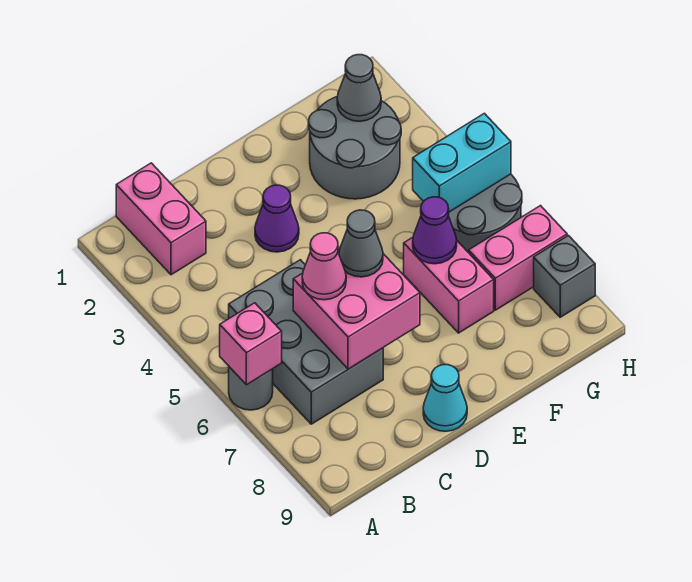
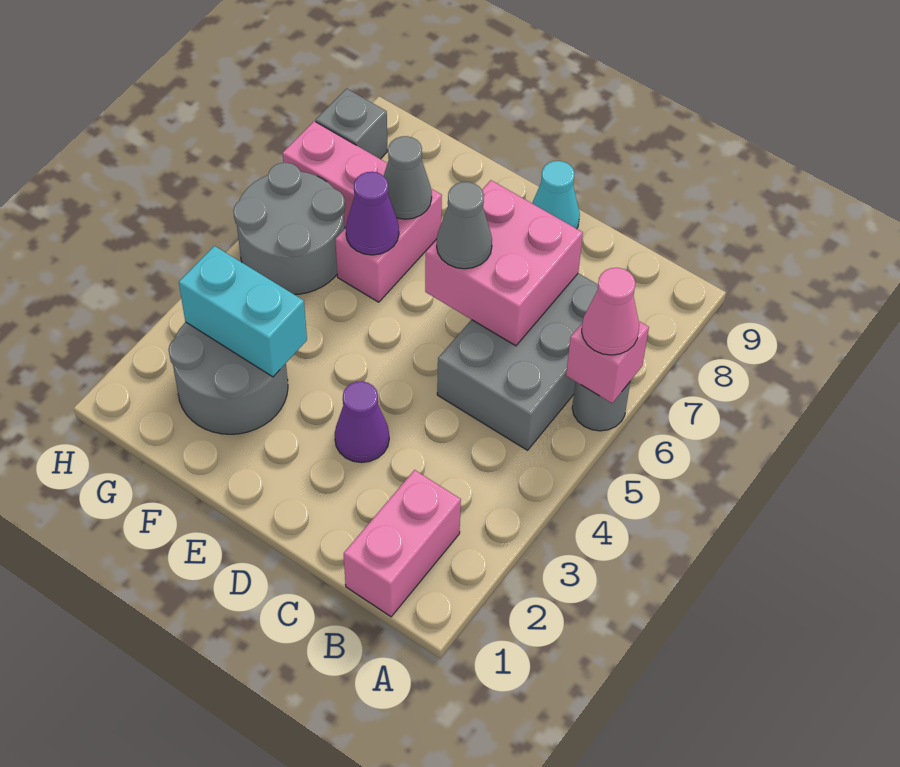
pink 1x1 cone [302,233,346,300] -> pink 1x1 cone moved to [582,268,639,355]
grey 1x1 cone [337,55,381,121] -> grey 1x1 cone moved to [384,136,432,219]
cyan 1x2 brick [413,113,511,212] -> cyan 1x2 brick moved to [179,246,307,377]

